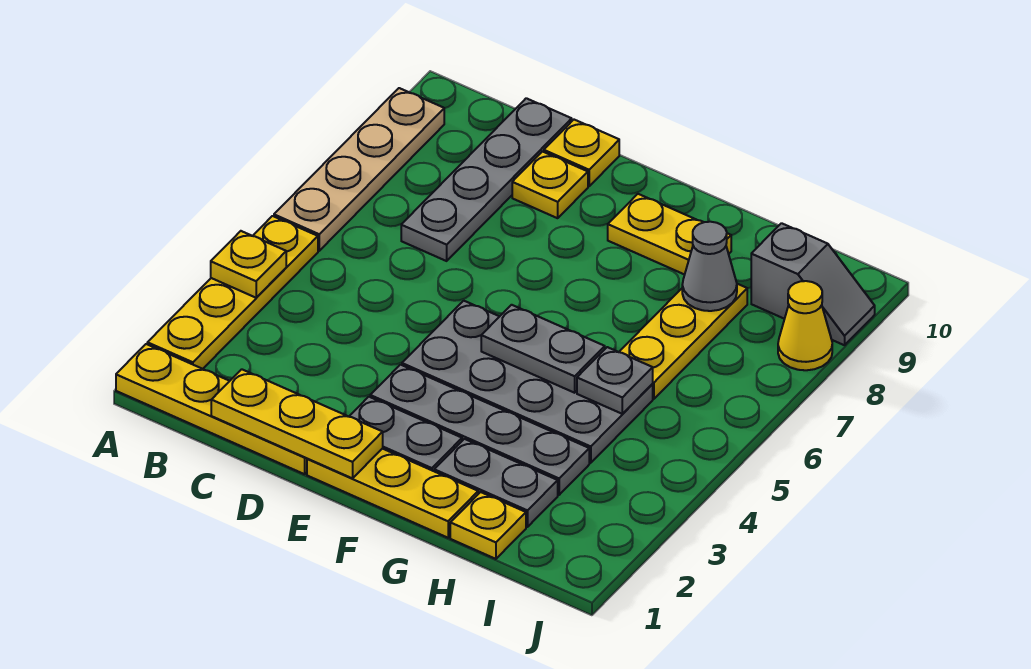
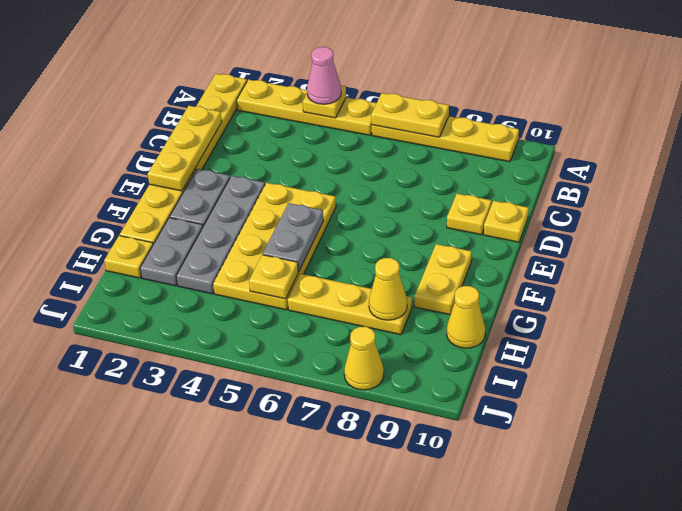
none -> pink 1x1 cone [307,47,341,104]
tan 1x4 plate [274,88,444,251] -> yellow 1x4 plate [372,116,519,162]
none -> yellow 1x2 plate [371,93,449,137]
grey 1x4 plate [401,98,572,261] -> none
grey 2x4 plate [402,301,653,463] -> yellow 2x4 plate [213,183,336,310]
grey 1x1 plate [577,347,653,414] -> yellow 1x1 plate [249,255,298,299]
grey 1x1 cone [682,222,737,311] -> yellow 1x1 cone [369,258,407,320]
none -> yellow 1x1 cone [447,286,485,348]
grey 1x2 slope [751,223,875,345] -> none

